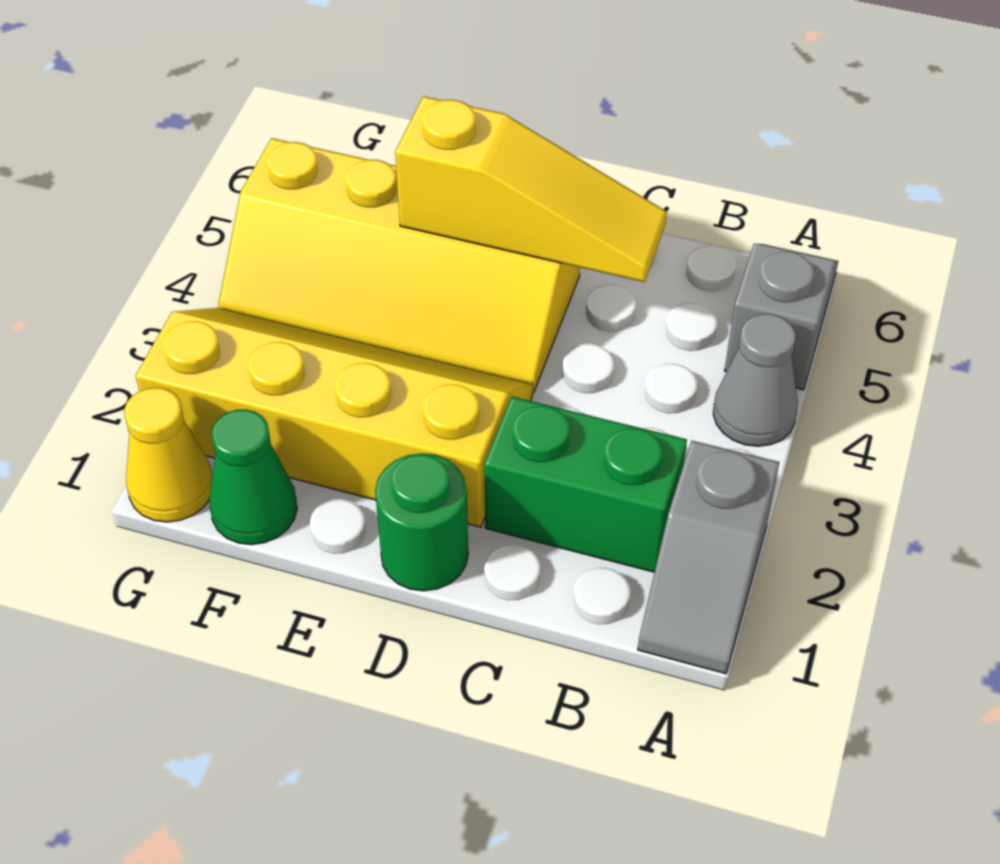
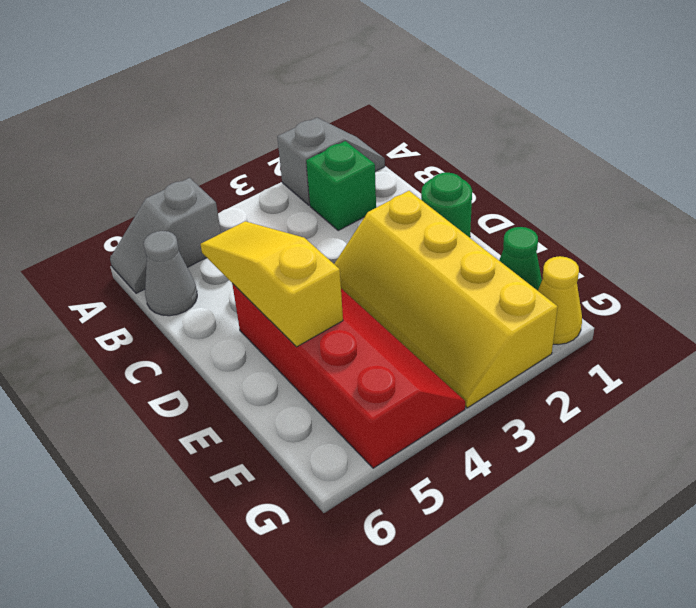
grey 1x1 cone [713,314,798,446] -> grey 1x1 cone moved to [143,231,197,316]
green 1x2 brick [484,397,687,572] -> green 1x1 brick [306,141,376,230]
yellow 2x4 slope [218,138,580,393] -> red 2x4 slope [232,284,465,468]

